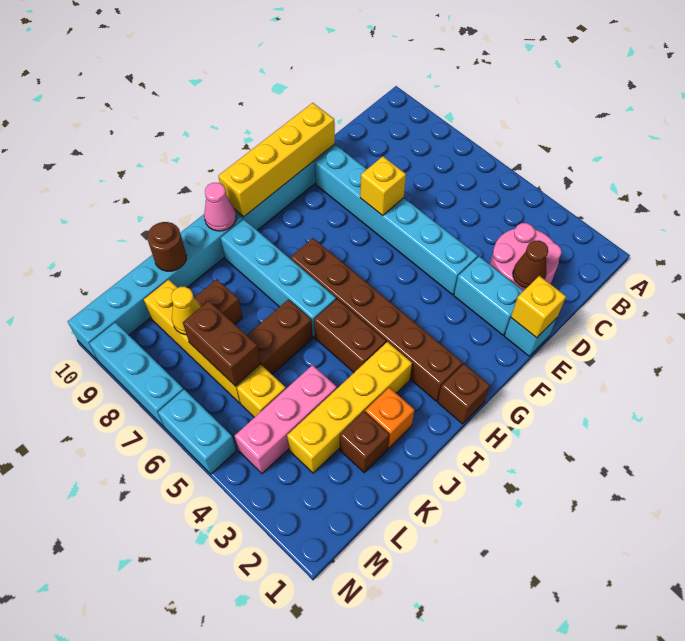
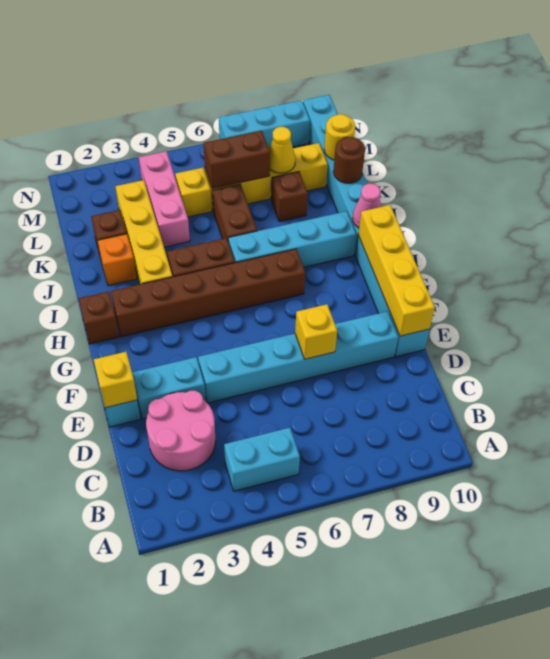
brown 1x1 cone [513,241,548,288] -> none
none -> yellow 1x1 round brick [324,114,355,160]
cyan 1x2 brick [158,389,236,474] -> cyan 1x2 brick moved to [224,428,300,491]

